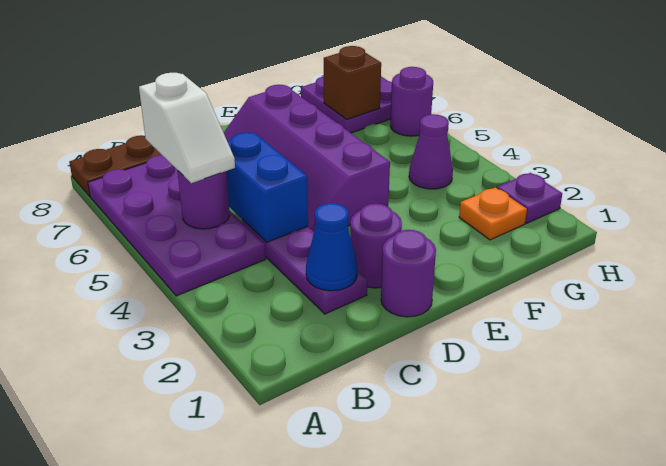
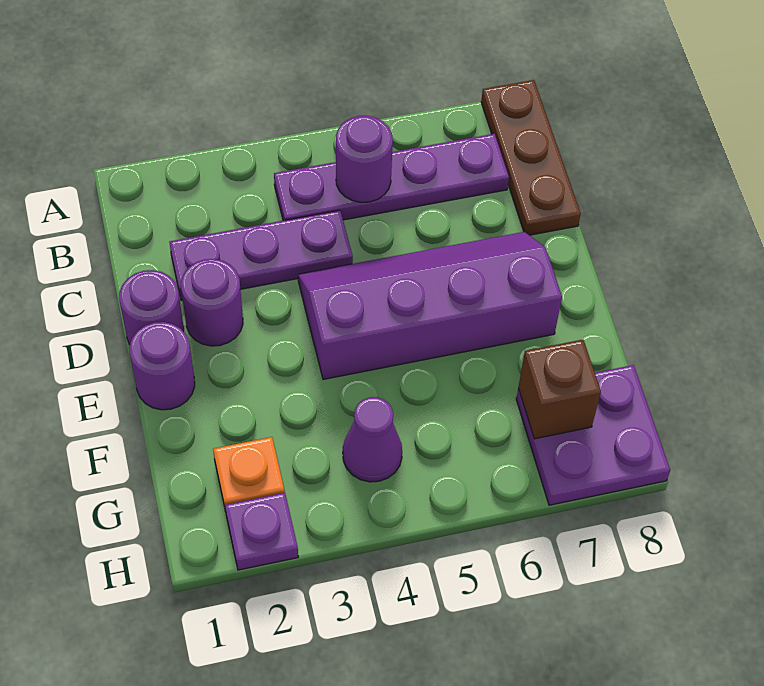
purple 2x4 plate [88,155,266,296] -> purple 1x4 plate [274,134,509,221]
white 1x2 slope [139,73,235,183] -> none
blue 1x1 cone [306,203,357,291] -> none
blue 1x2 brick [227,133,308,242] -> none
purple 1x1 round brick [390,67,433,136] -> purple 1x1 round brick moved to [130,322,195,410]

